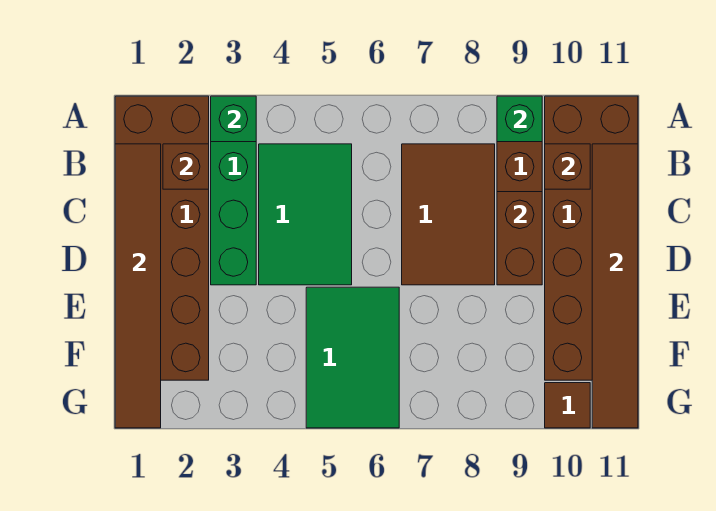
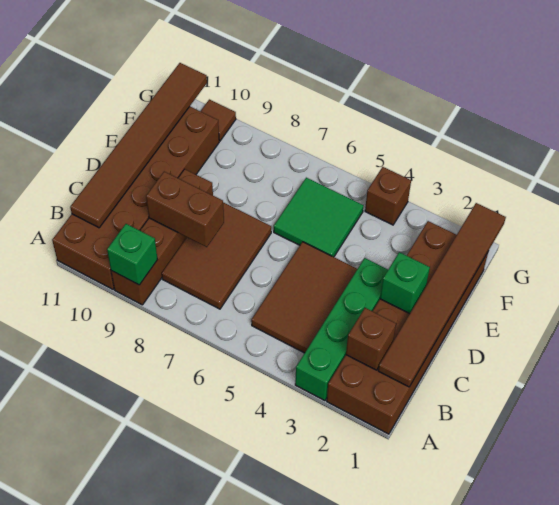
green 1x1 brick [211,96,256,142] -> green 1x1 brick moved to [380,252,430,314]
green 2x3 tile [259,144,352,285] -> brown 2x3 tile [251,242,357,353]
brown 1x1 brick [545,144,590,189] -> brown 1x1 brick moved to [365,167,411,225]
brown 1x2 brick [497,192,542,285] -> brown 1x2 brick turned to [146,172,224,247]
green 2x3 tile [306,287,399,428] -> green 2x2 tile [274,178,364,257]

